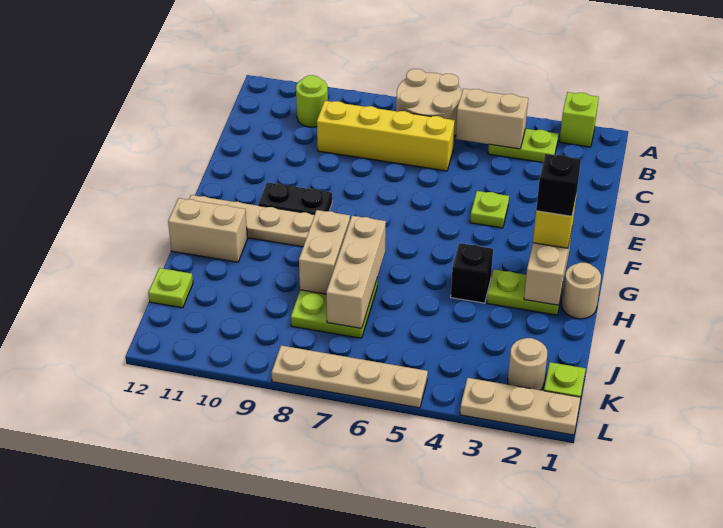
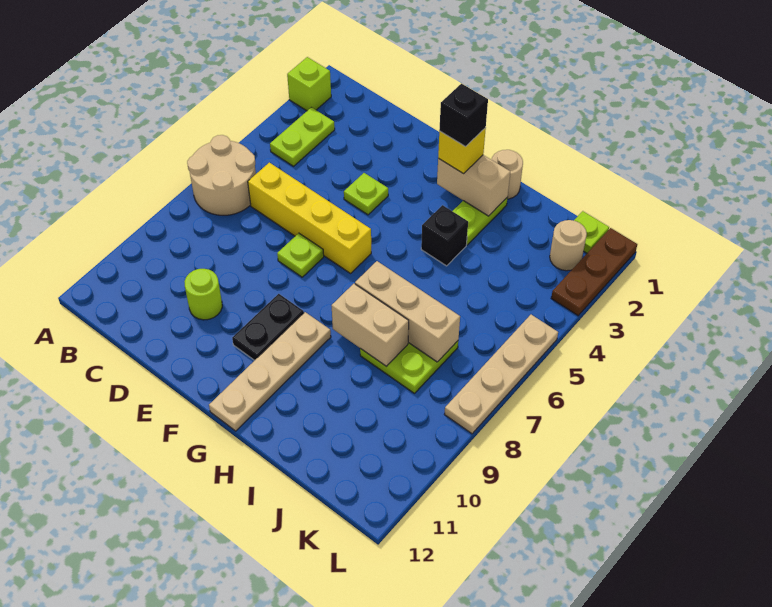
tan 1x2 brick [456,89,528,149] -> none
lime 1x1 round brick [296,75,328,127] -> lime 1x1 round brick moved to [184,269,222,320]
yellow 1x4 brick [317,101,455,171] -> yellow 1x4 brick turned to [248,163,371,273]
tan 1x2 brick [168,198,247,262] -> none
lime 1x1 plate [148,268,193,308] -> lime 1x1 plate moved to [277,233,324,277]
tan 1x3 plate [460,378,581,435] -> brown 1x3 plate [551,228,637,316]

